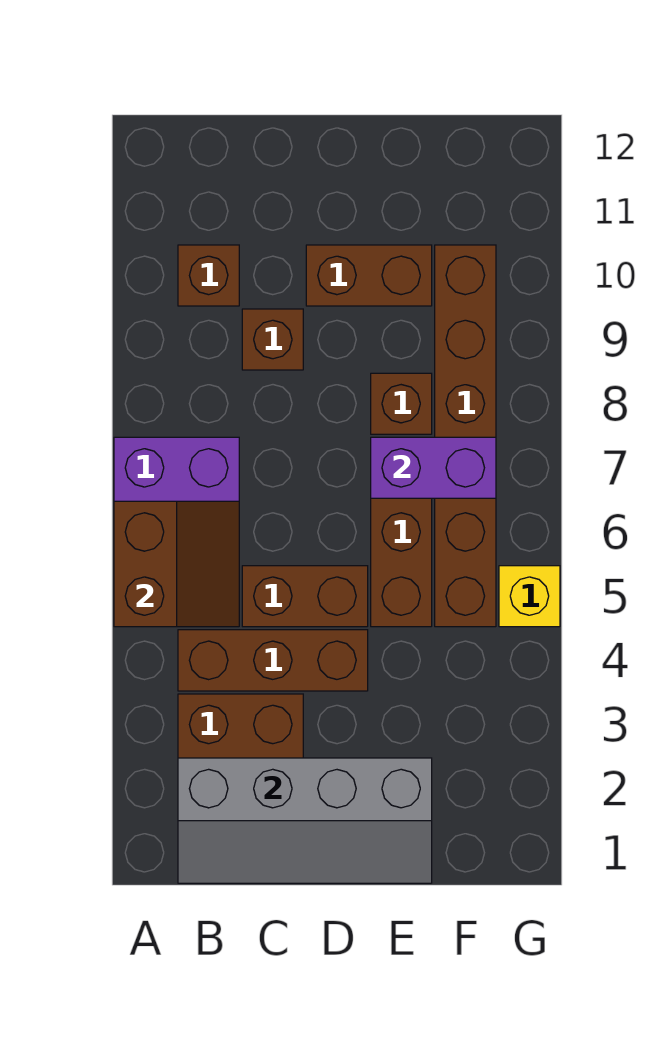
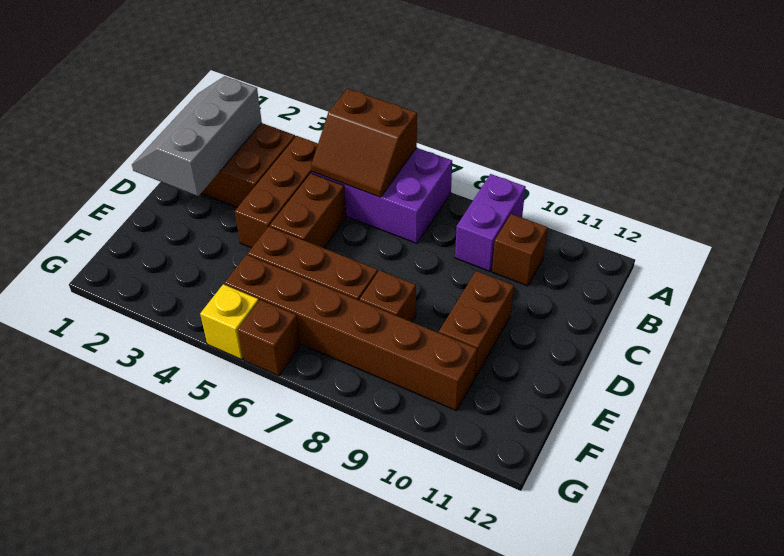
grey 2x4 slope [178,758,432,883] -> grey 2x3 slope [132,76,262,196]
brown 1x1 brick [242,309,303,370] -> brown 1x1 brick moved to [238,300,300,376]
purple 1x2 brick [371,437,496,498] -> purple 1x2 brick moved to [455,174,526,271]

